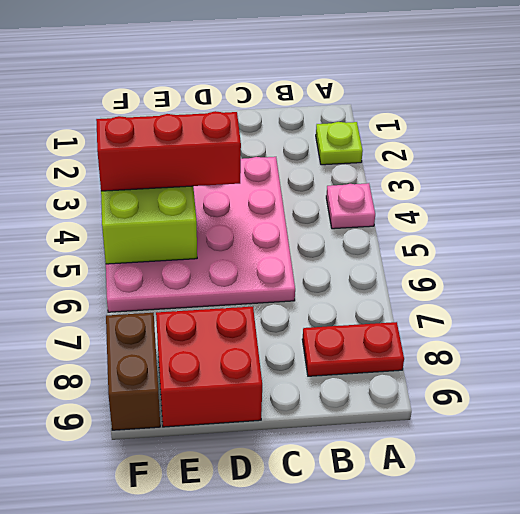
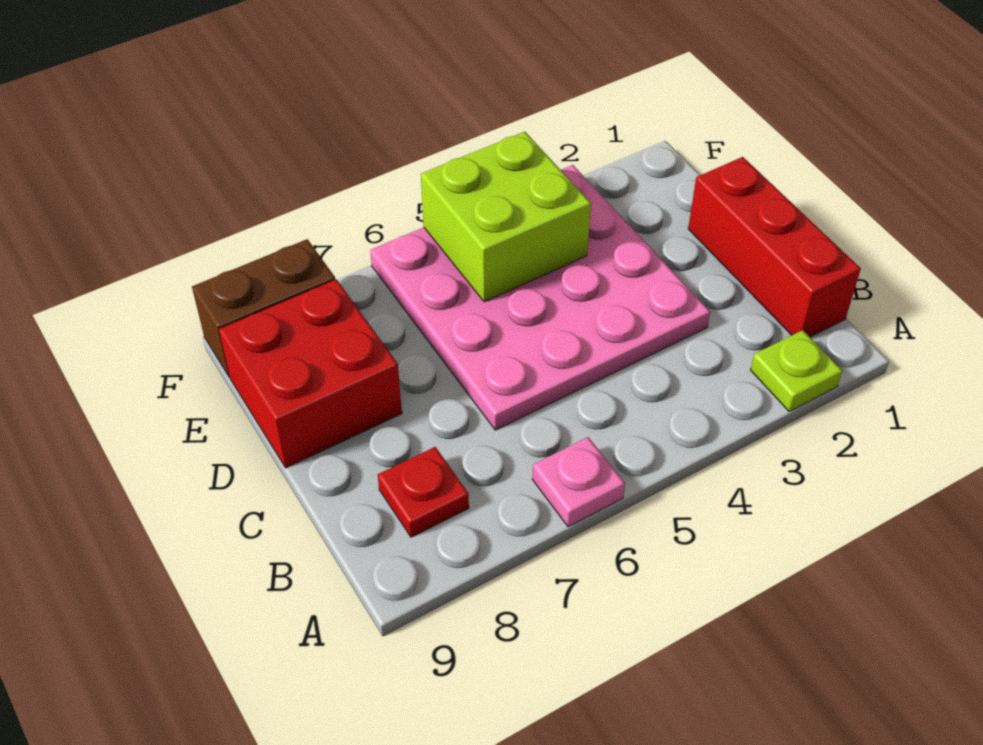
pink 1x1 plate [326,183,375,229] -> pink 1x1 plate moved to [532,437,625,527]
red 1x2 plate [302,322,404,376] -> red 1x1 plate [378,447,469,537]
red 1x3 brick [96,111,241,191] -> red 1x3 brick moved to [688,157,861,337]

